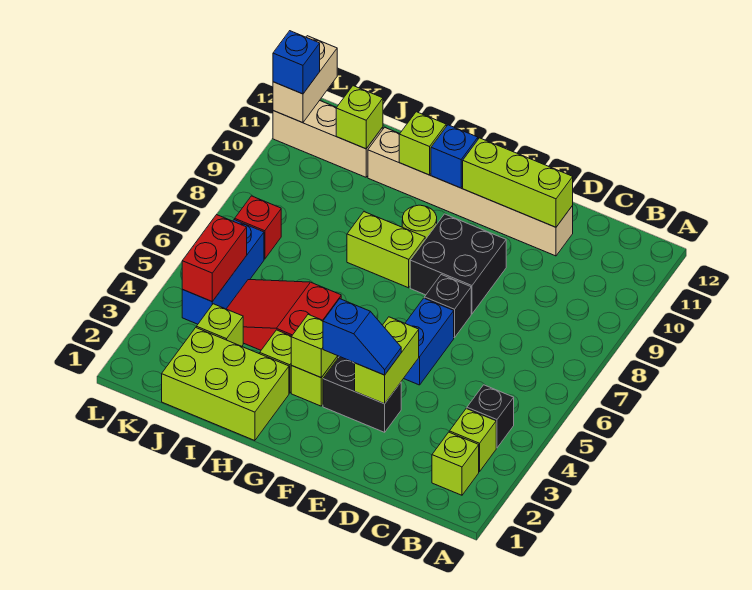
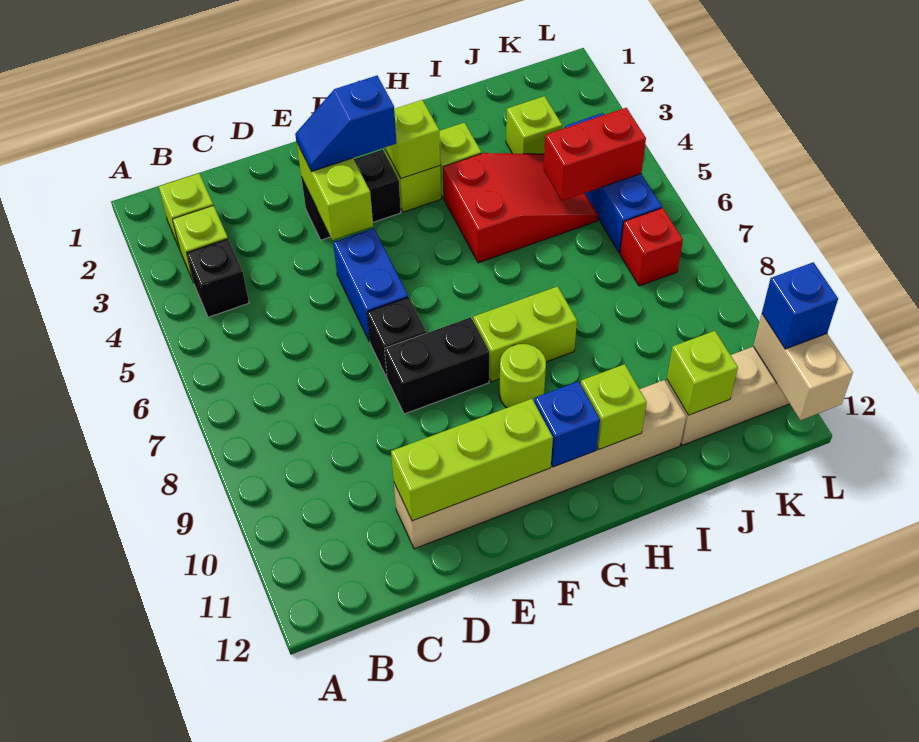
black 2x2 brick [410,214,506,314] -> black 1x2 brick [385,317,489,414]
lime 2x3 brick [162,328,289,441] -> none
red 1x2 brick [182,215,247,301] -> red 1x2 brick turned to [544,108,646,201]

